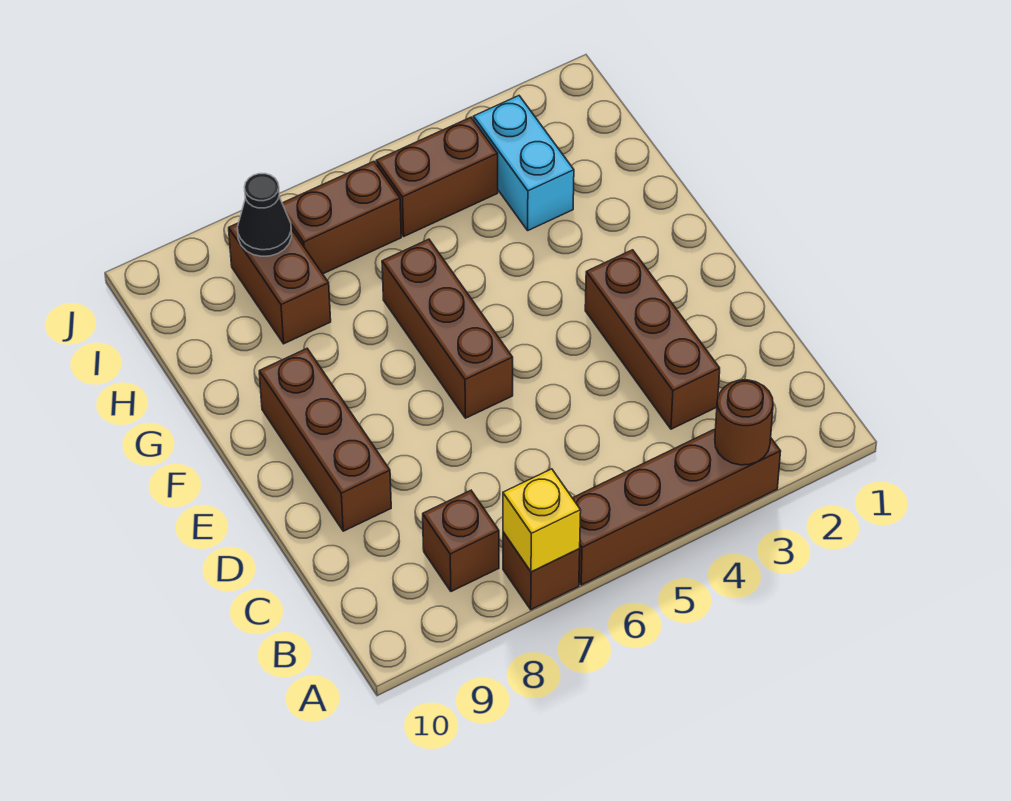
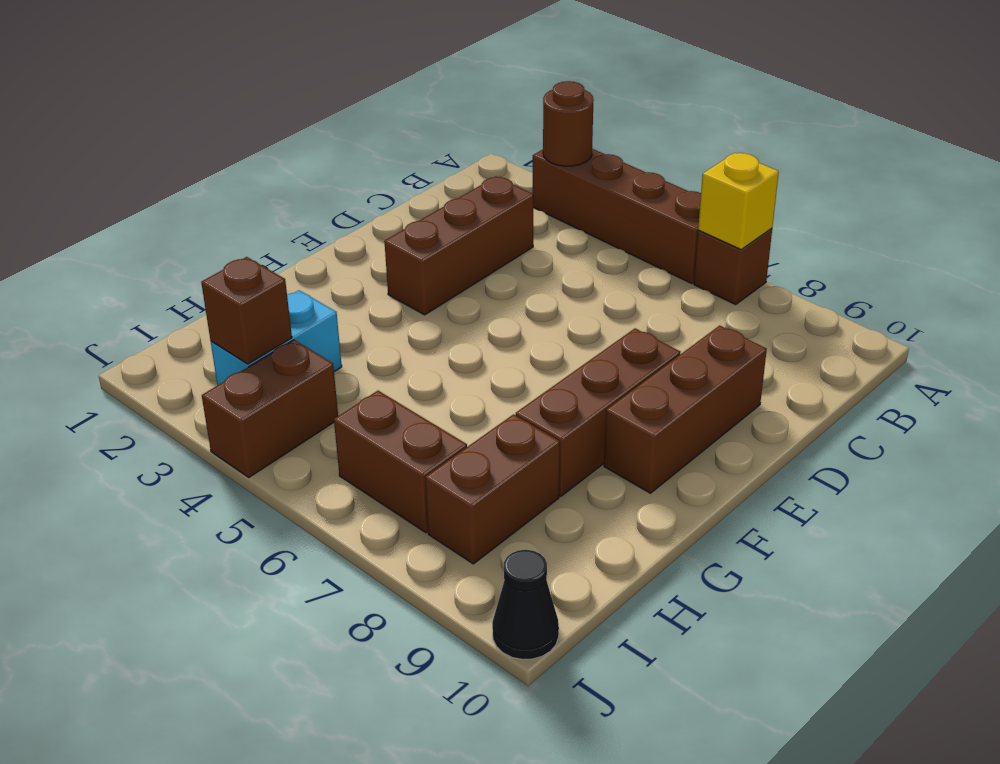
brown 1x1 brick [423,490,499,591] -> brown 1x1 brick moved to [201,257,292,364]
brown 1x3 brick [382,239,513,418] -> brown 1x3 brick moved to [516,328,680,496]
brown 1x2 brick [376,117,498,236] -> brown 1x2 brick turned to [202,340,338,477]
black 1x1 cone [238,174,292,256] -> black 1x1 cone moved to [492,550,559,660]

